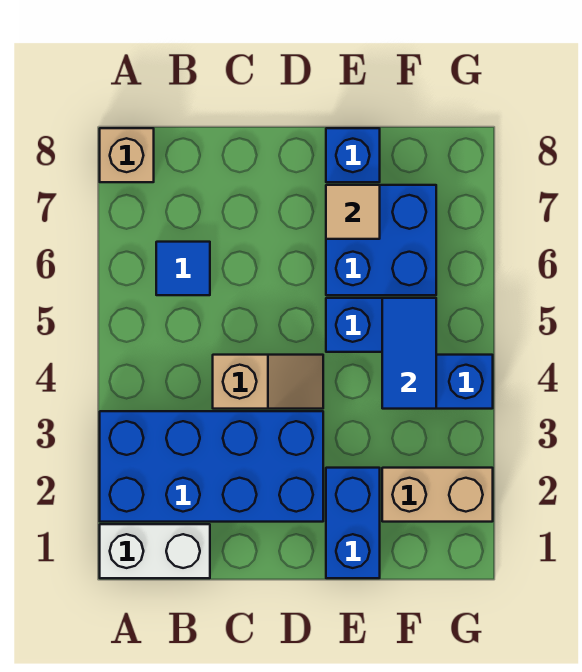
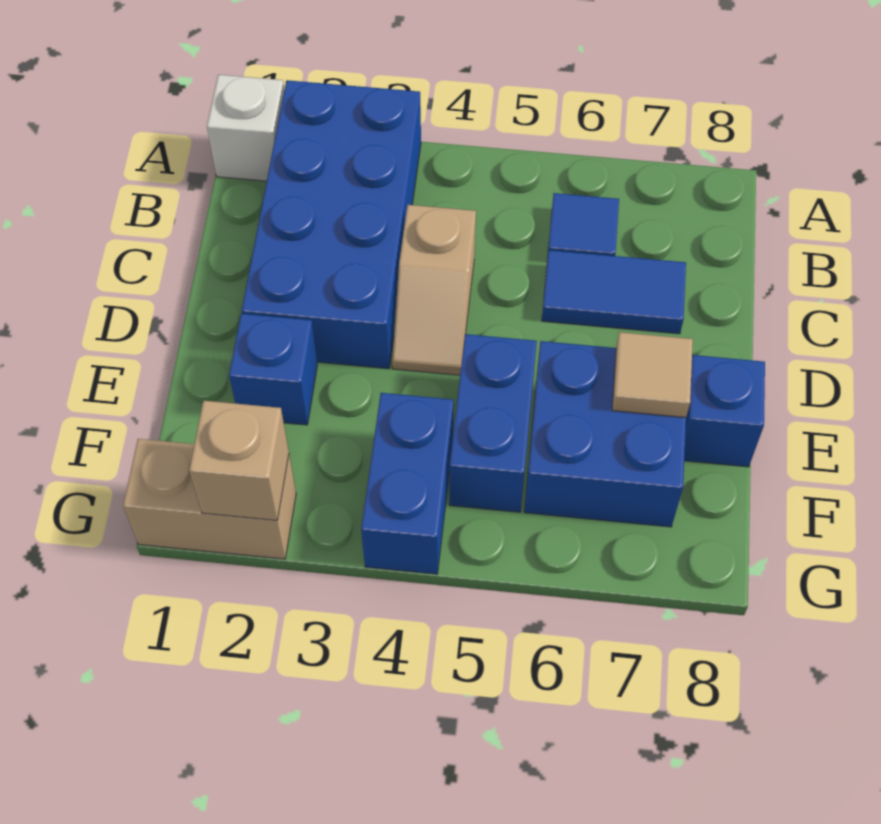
white 1x2 brick [100,524,210,578] -> white 1x1 brick [207,75,284,181]
tan 1x1 brick [100,128,154,182] -> tan 1x1 brick moved to [189,401,289,520]
blue 1x2 brick [326,468,380,578] -> blue 1x1 brick [229,314,317,425]
tan 1x2 brick [382,468,493,522] -> tan 1x2 brick turned to [123,439,296,559]
blue 1x2 tile [382,298,436,409] -> blue 1x2 tile moved to [542,250,686,334]

